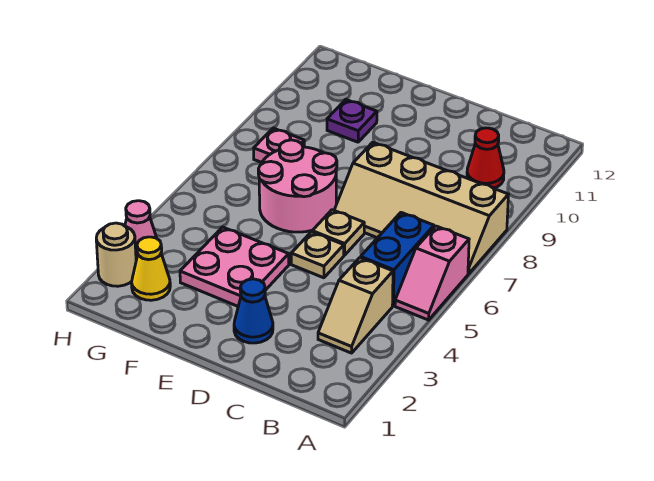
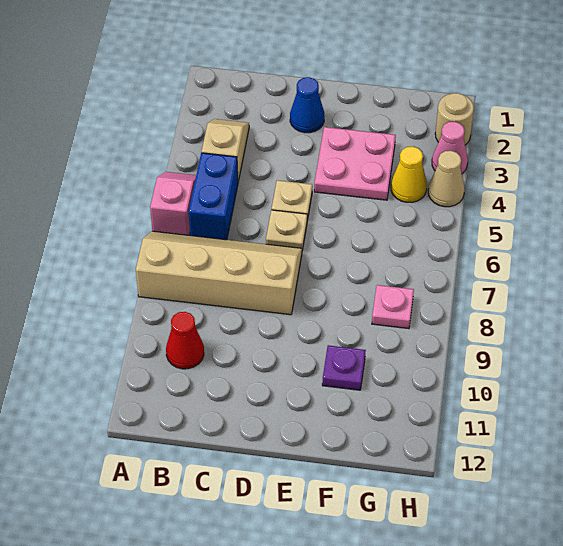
pink 2x2 round brick [258,140,337,232] -> none
yellow 1x1 cone [132,237,170,300] -> yellow 1x1 cone moved to [391,146,427,202]
none -> tan 1x1 cone [428,151,465,207]

